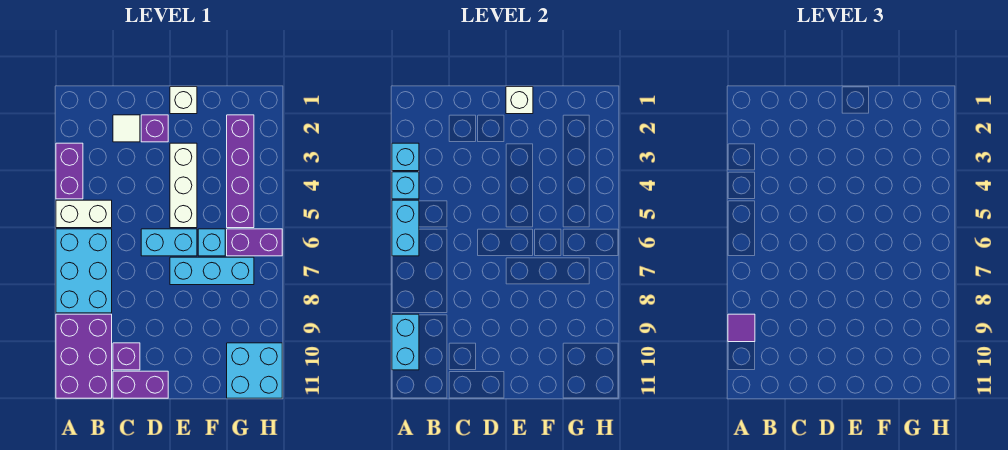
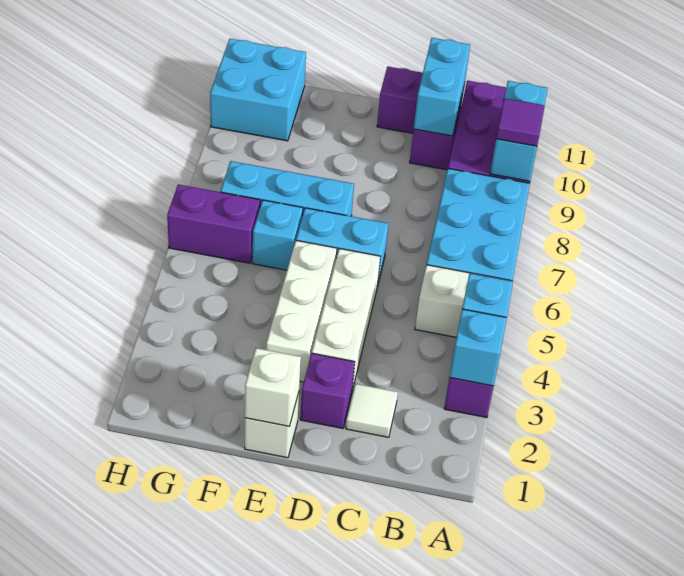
cyan 1x2 brick [392,200,419,256] -> cyan 1x2 brick moved to [414,38,470,136]
none -> white 1x3 brick [312,249,380,391]
purple 1x4 brick [227,115,254,228] -> none

